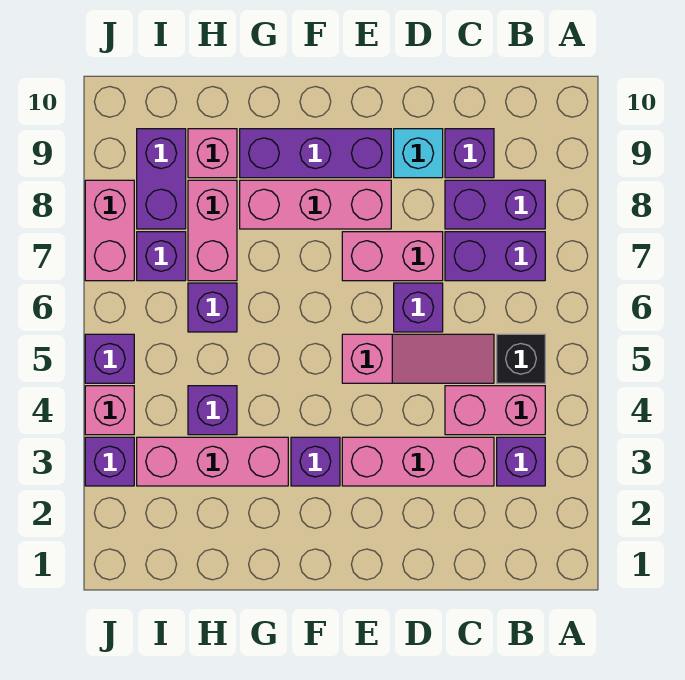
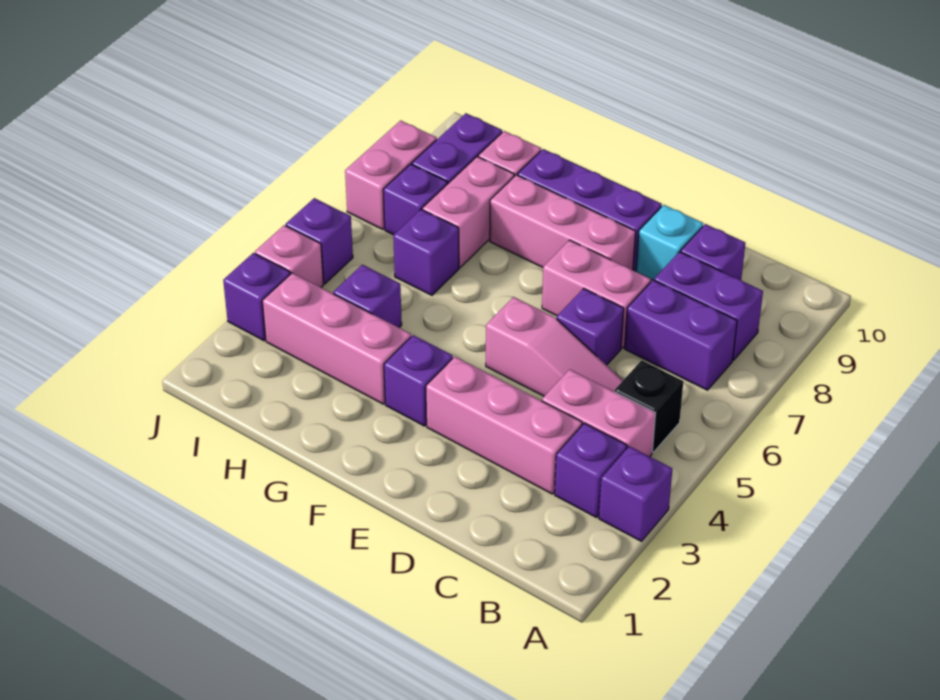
none -> purple 1x1 brick [599,446,672,541]

